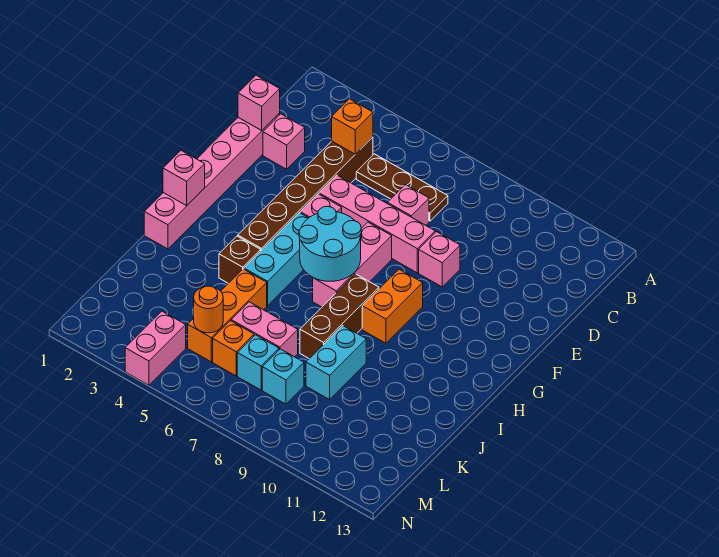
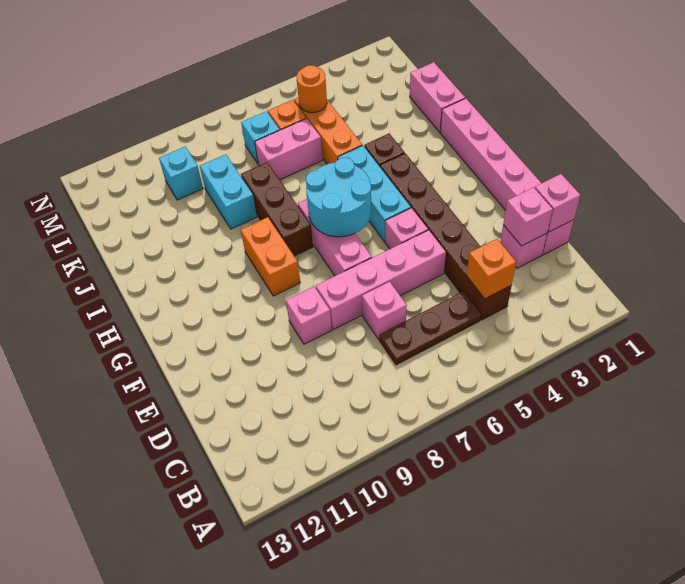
pink 1x1 brick [163,151,205,206] -> pink 1x1 brick moved to [503,187,553,246]
cyan 1x1 brick [262,349,304,404] -> cyan 1x1 brick moved to [159,147,203,200]
pink 1x2 brick [125,311,186,385] -> pink 1x2 brick moved to [410,62,465,132]

